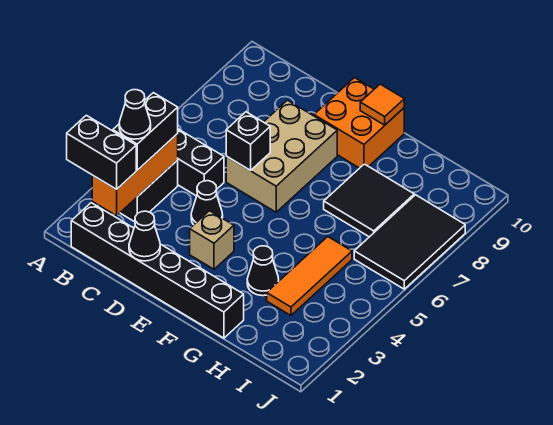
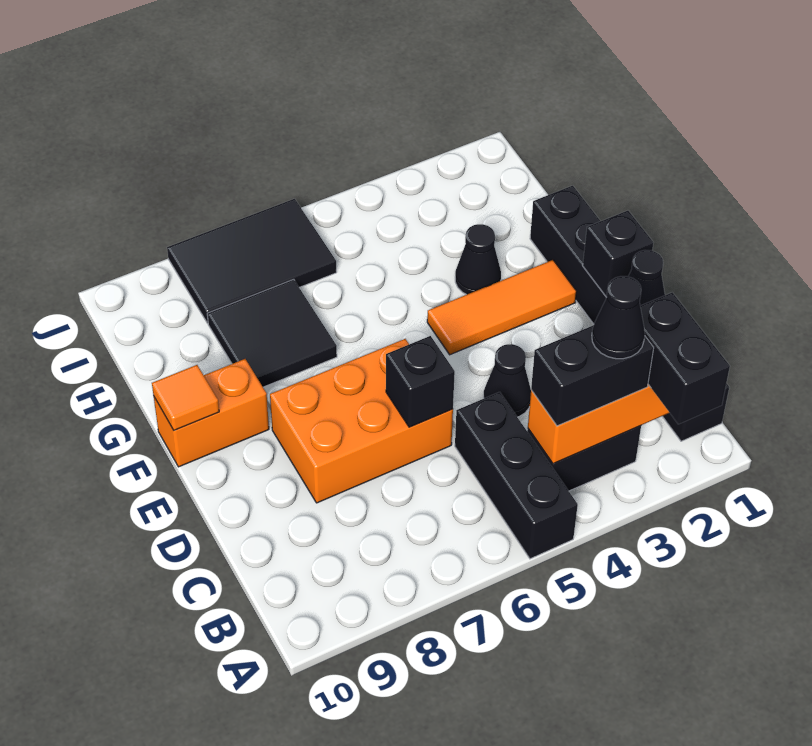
tan 2x3 brick [226,100,337,212] -> orange 2x3 brick [270,339,453,503]
none -> black 1x1 brick [583,211,653,297]
tan 1x1 brick [190,211,234,269] -> none
orange 2x2 brick [314,78,404,168] -> orange 1x2 brick [154,359,269,467]
orange 1x3 tile [267,237,352,315] -> orange 1x3 tile moved to [427,260,577,355]

